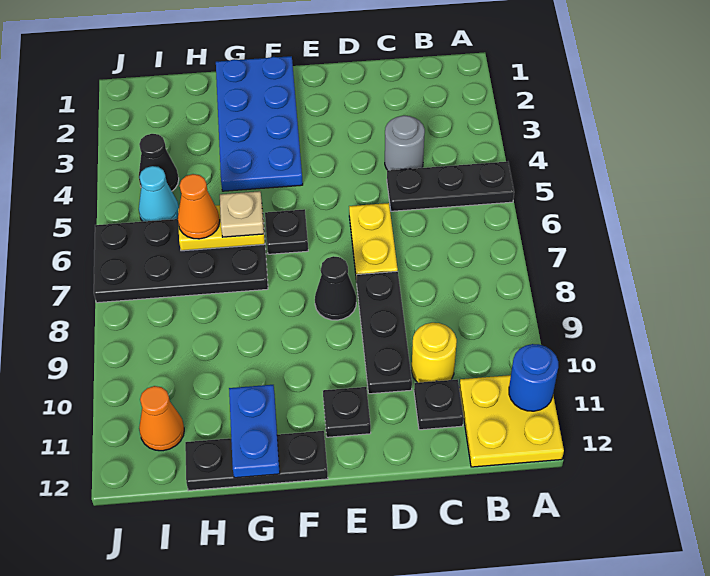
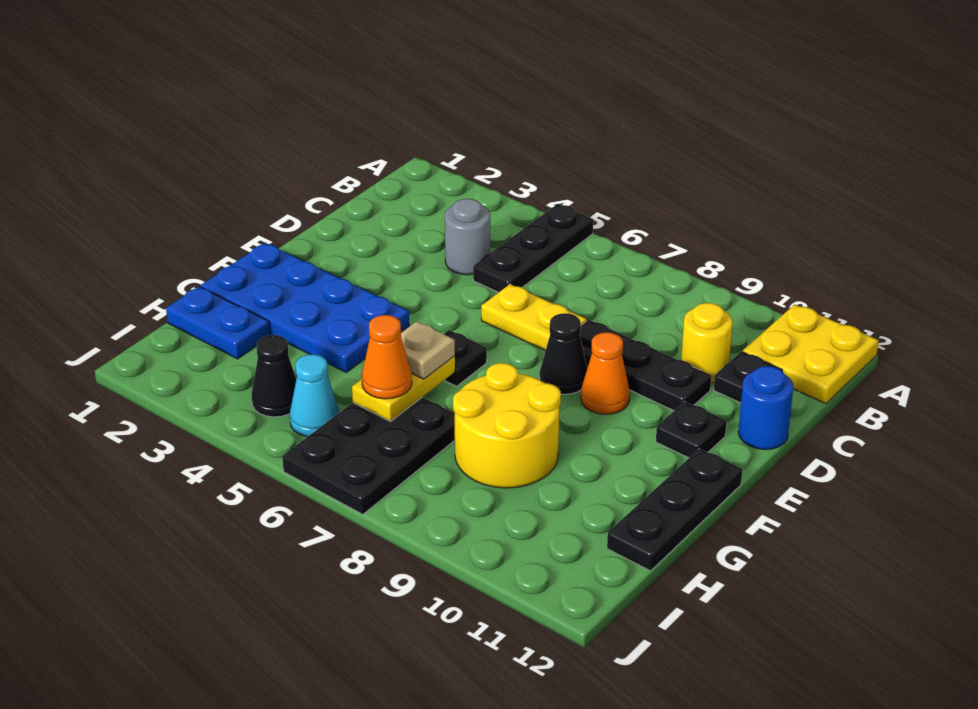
blue 1x1 round brick [509,344,558,411] -> blue 1x1 round brick moved to [738,366,793,449]
black 2x4 plate [94,219,268,303] -> black 2x3 plate [282,397,455,514]
none -> yellow 2x2 round brick [453,363,561,488]
blue 1x2 plate [229,385,280,478] -> blue 1x2 plate moved to [166,286,270,359]
orange 1x1 cone [139,386,184,451] -> orange 1x1 cone moved to [581,332,630,414]

